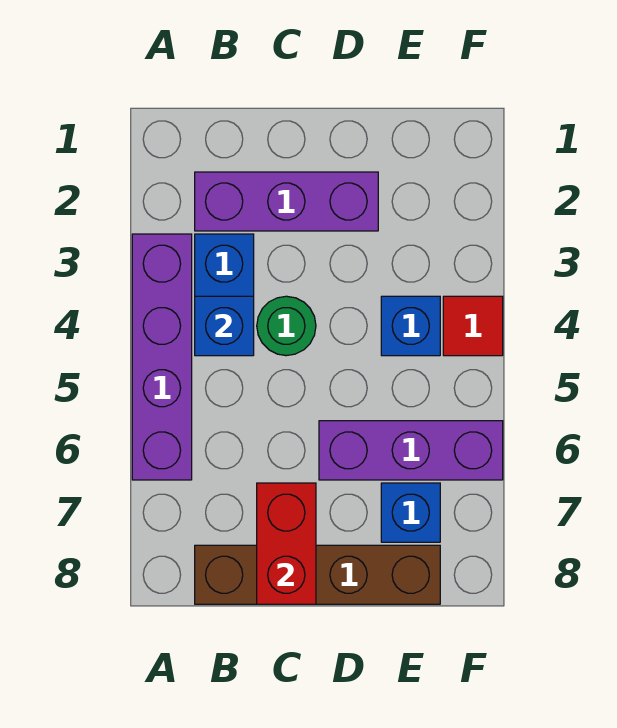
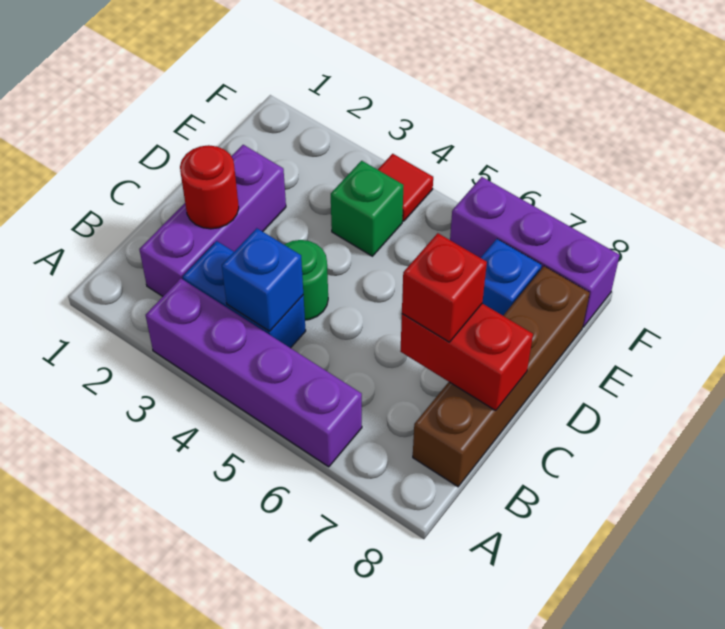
none -> red 1x1 round brick [180,145,239,229]
none -> red 1x1 brick [402,233,487,342]
purple 1x3 brick [319,421,503,480] -> purple 1x3 brick turned to [450,177,620,327]
blue 1x1 brick [381,296,440,356] -> green 1x1 brick [331,161,403,256]

